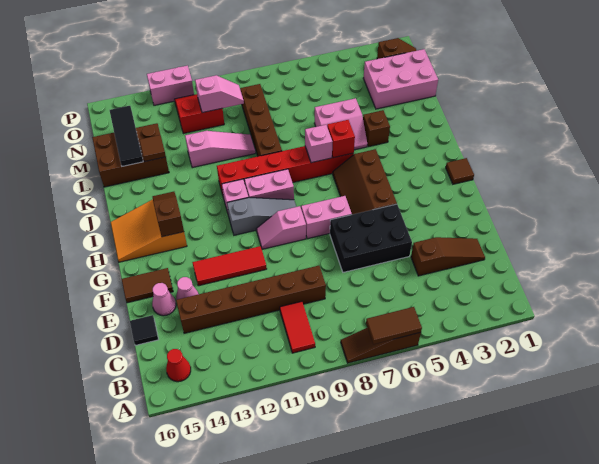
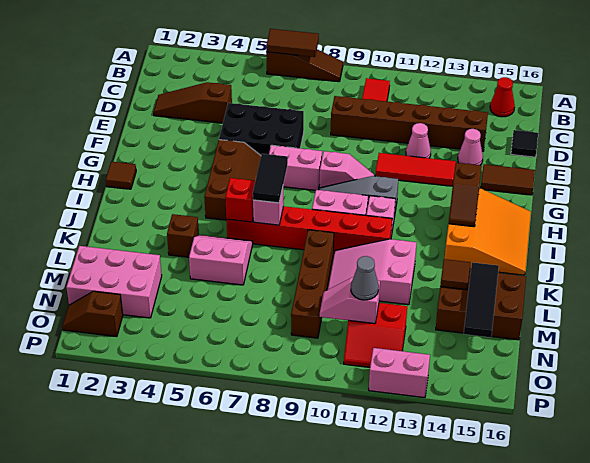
pink 1x1 cone [152,283,176,316] -> pink 1x1 cone moved to [406,123,431,158]
orange 2x3 slope [111,199,187,262] -> orange 3x3 slope [445,188,531,275]
none -> black 1x2 tile [253,154,288,203]
pink 1x3 slope [185,131,256,168] -> pink 2x3 slope [328,239,417,305]
none -> grey 1x1 cone [351,256,379,300]

